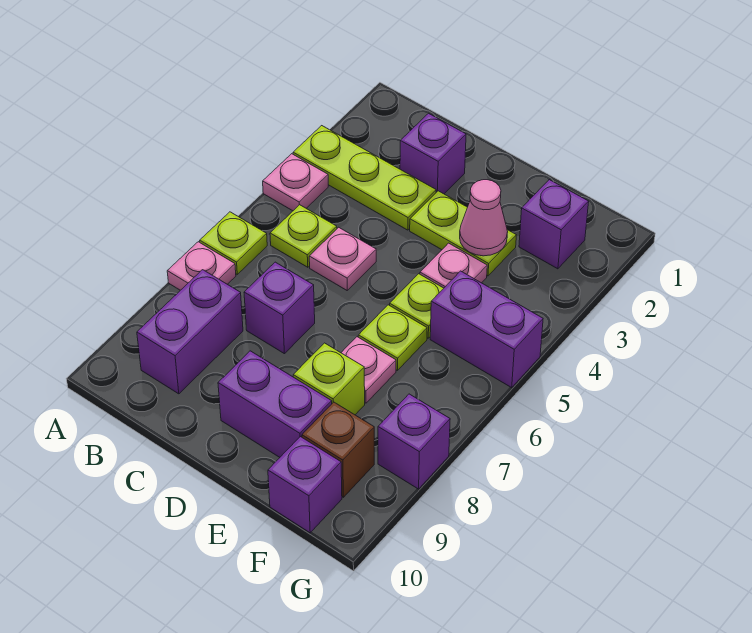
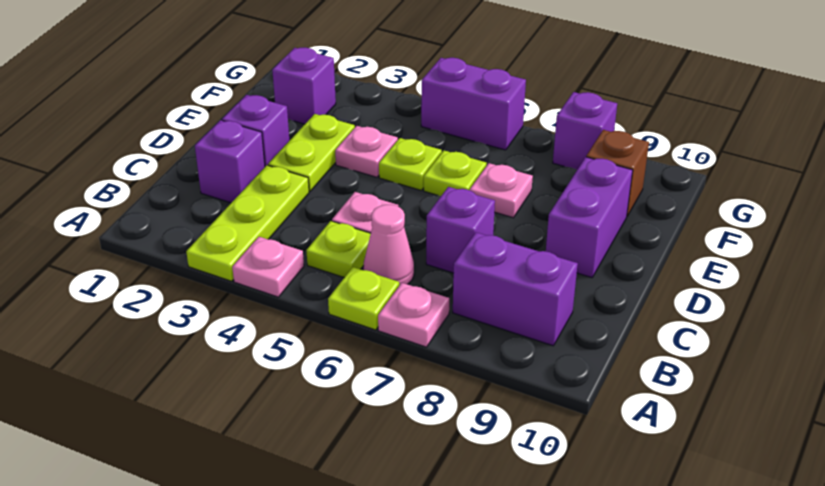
pink 1x1 cone [460,180,508,256] -> pink 1x1 cone moved to [364,205,414,285]
lime 1x1 brick [293,343,365,415] -> none
purple 1x2 brick [430,271,543,387] -> purple 1x2 brick turned to [421,58,526,150]
purple 1x1 brick [268,437,342,533] -> purple 1x1 brick moved to [222,95,289,166]

